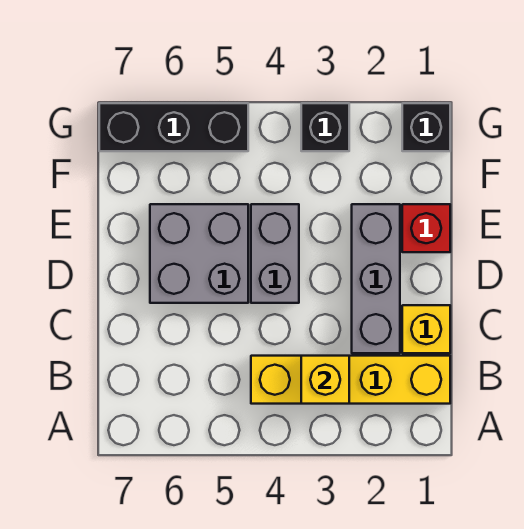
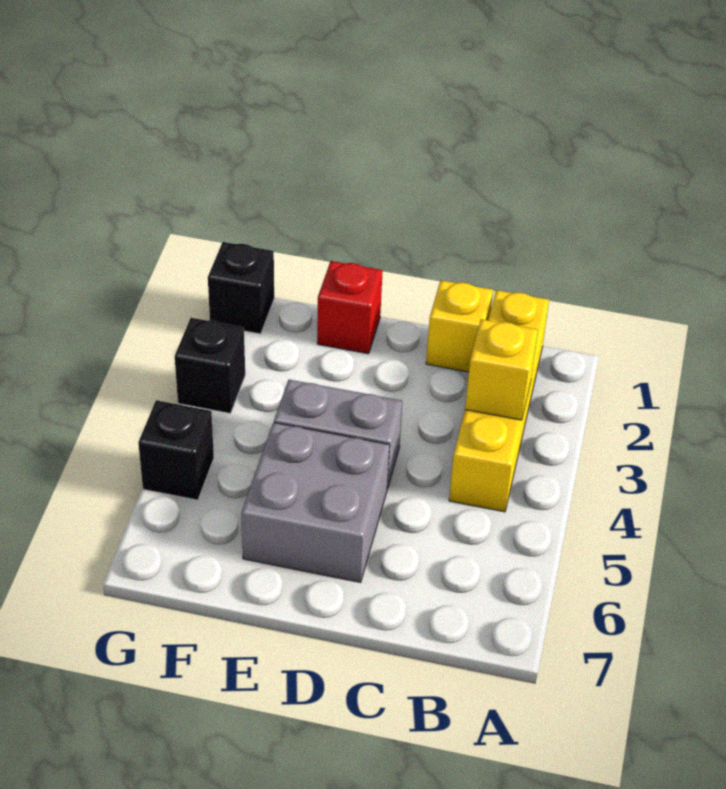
grey 1x3 brick [352,204,400,353] -> none
black 1x3 brick [99,103,248,151] -> black 1x1 brick [138,400,214,500]

